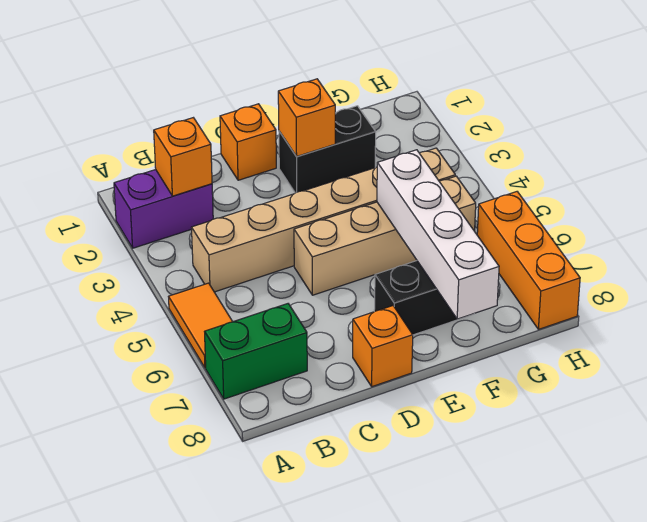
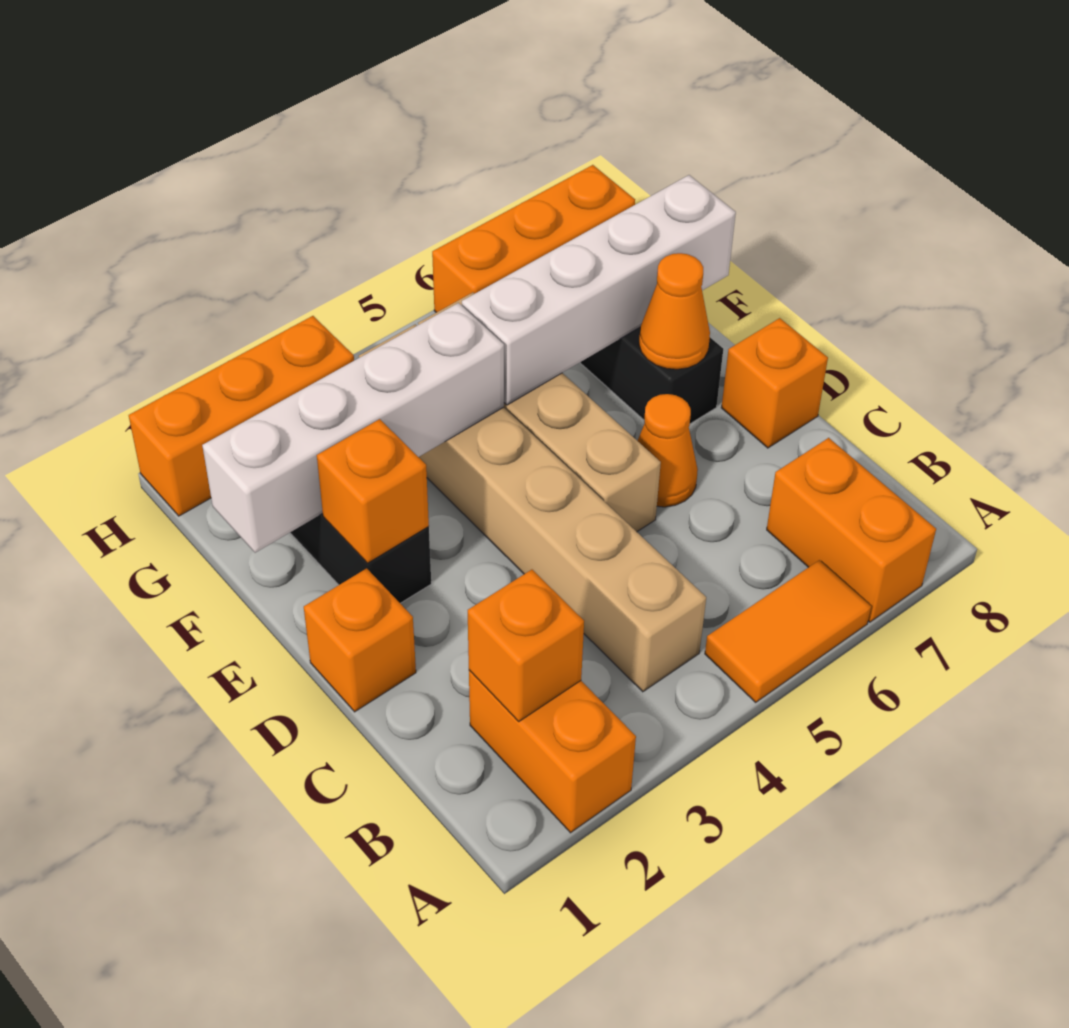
purple 1x2 brick [114,170,213,248] -> orange 1x2 brick [469,670,636,833]
green 1x2 brick [205,304,307,399] -> orange 1x2 brick [767,438,936,622]
none -> orange 1x1 cone [638,394,698,507]
none -> orange 1x1 cone [639,253,710,369]
none -> white 1x4 brick [202,303,504,553]
none -> orange 1x3 brick [129,316,354,516]

